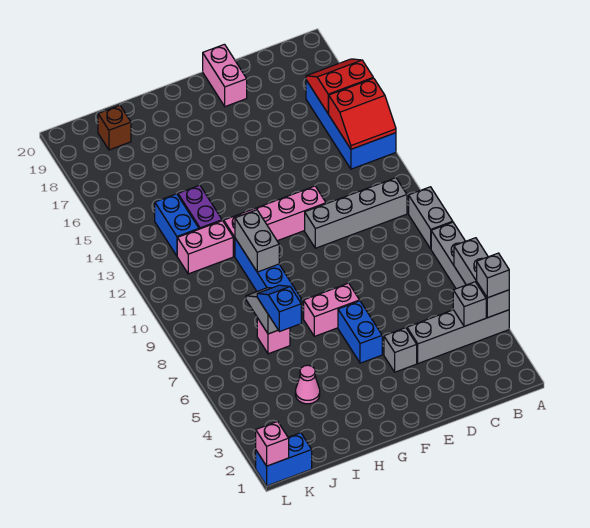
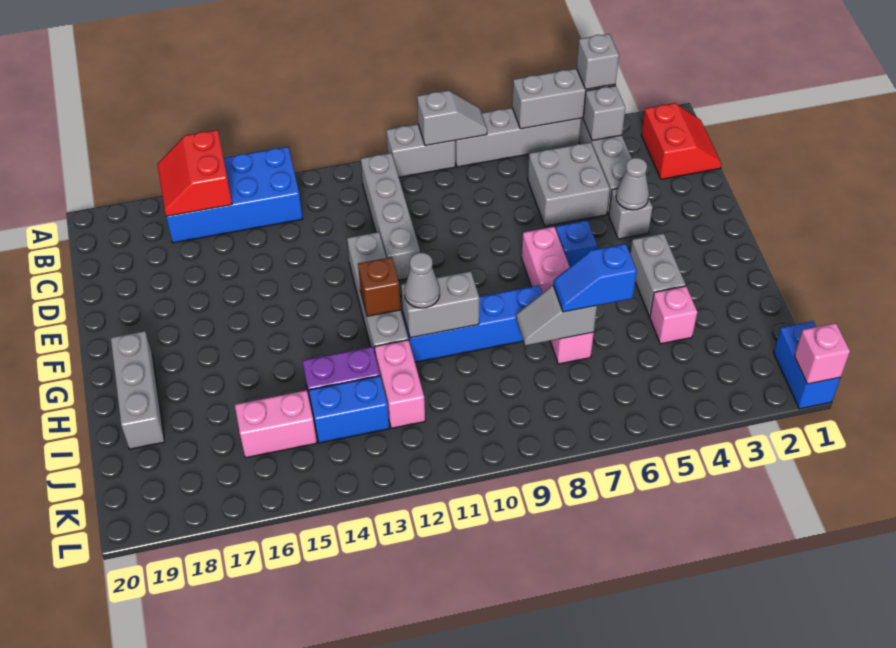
none -> grey 1x2 slope [417,91,487,146]
red 2x2 slope [329,78,396,149] -> red 2x2 slope moved to [641,103,721,179]
none -> grey 2x2 brick [528,142,610,226]
none -> grey 1x1 cone [616,158,649,210]
pink 1x4 brick [224,186,326,256] -> grey 1x4 brick [347,232,408,353]
pink 1x2 brick [203,44,247,107] -> pink 1x2 brick moved to [235,390,317,458]
blue 1x2 brick [338,301,382,363] -> blue 1x1 brick [556,221,597,267]
none -> grey 1x2 brick [630,234,686,316]
none -> grey 1x3 brick [111,331,165,449]
none -> grey 1x1 cone [404,253,440,308]
pink 1x1 cone [295,365,320,404] -> pink 1x1 brick [650,286,697,344]
brown 1x1 brick [98,106,131,150] -> brown 1x1 brick moved to [358,257,401,316]

